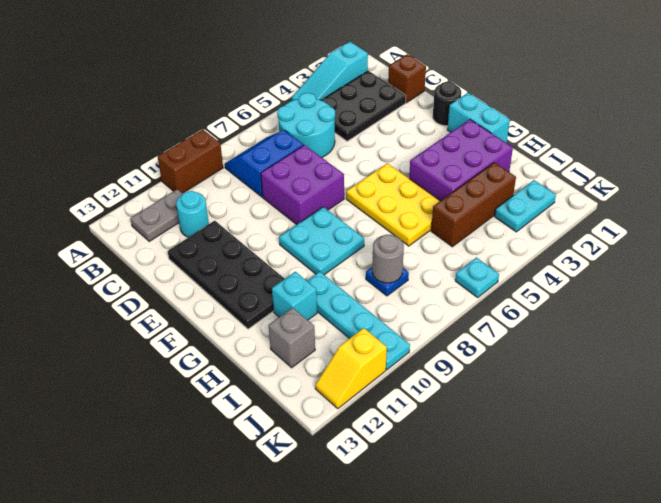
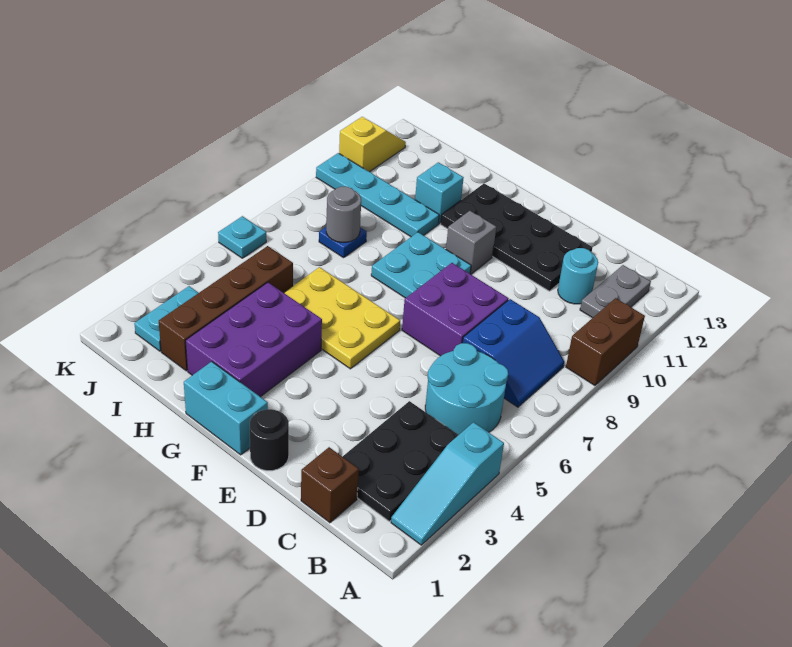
cyan 1x3 slope [292,42,368,101] -> cyan 1x3 slope turned to [391,422,504,545]
brown 1x3 brick [431,162,516,247] -> brown 1x4 brick [159,246,293,371]
grey 1x1 brick [269,308,315,368] -> grey 1x1 brick moved to [446,211,496,274]

